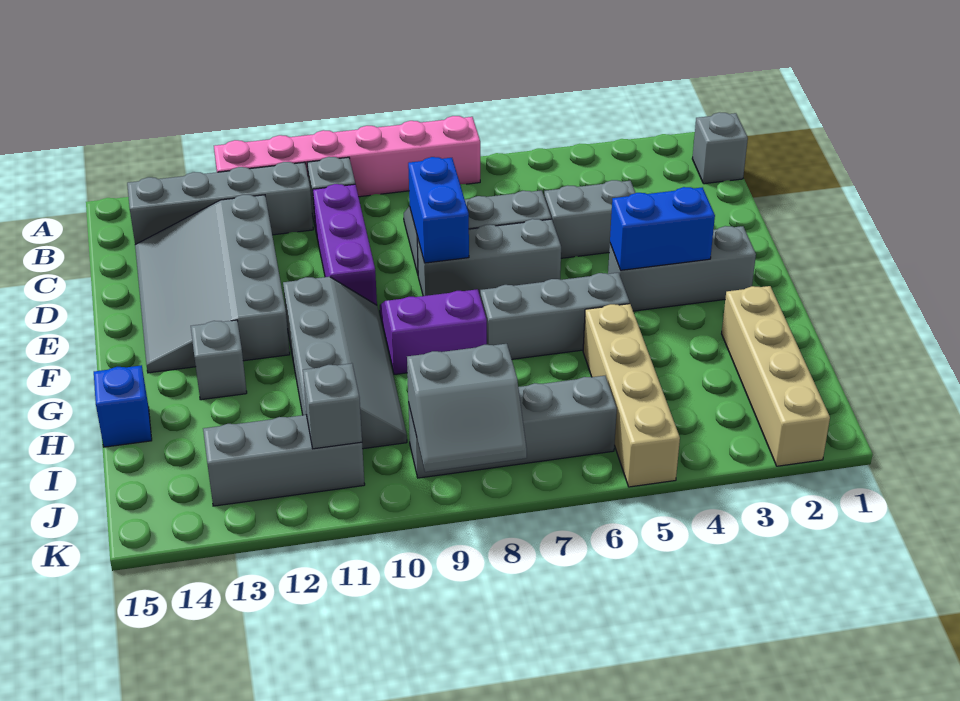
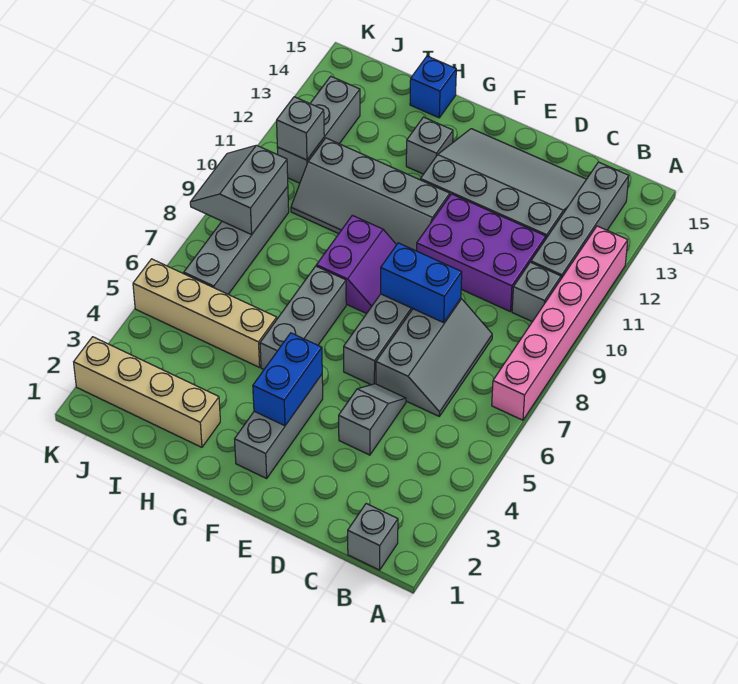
purple 1x3 brick [313,184,377,305] -> purple 2x3 brick [417,194,546,312]
grey 1x2 brick [544,180,636,258] -> grey 1x2 slope [339,384,406,455]

